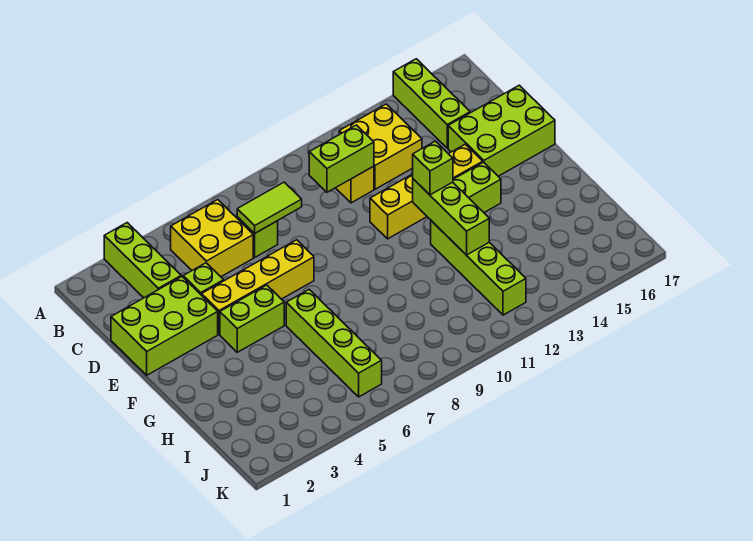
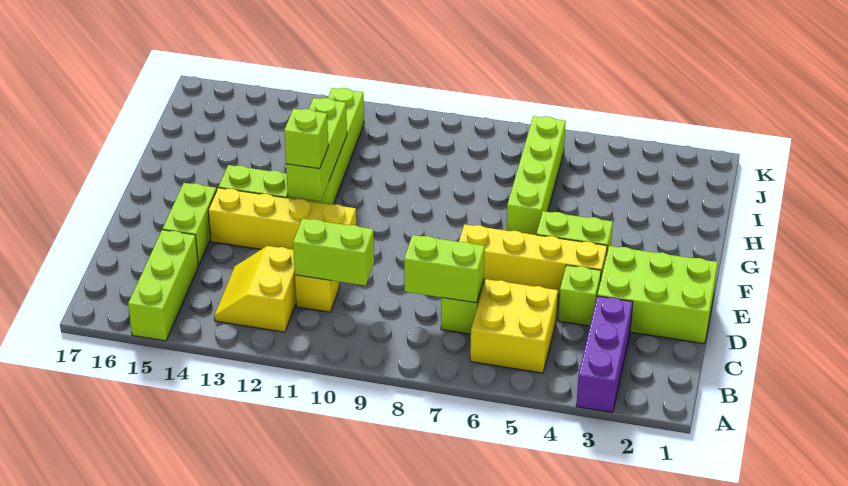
lime 1x3 brick [104,223,181,298] -> purple 1x3 brick [576,296,633,413]
yellow 2x2 brick [339,104,422,189] -> yellow 2x2 slope [214,246,296,332]
lime 1x2 tile [237,182,302,233] -> lime 1x2 brick [404,235,485,303]
lime 2x3 brick [448,85,555,176] -> lime 1x2 brick [163,183,217,265]

